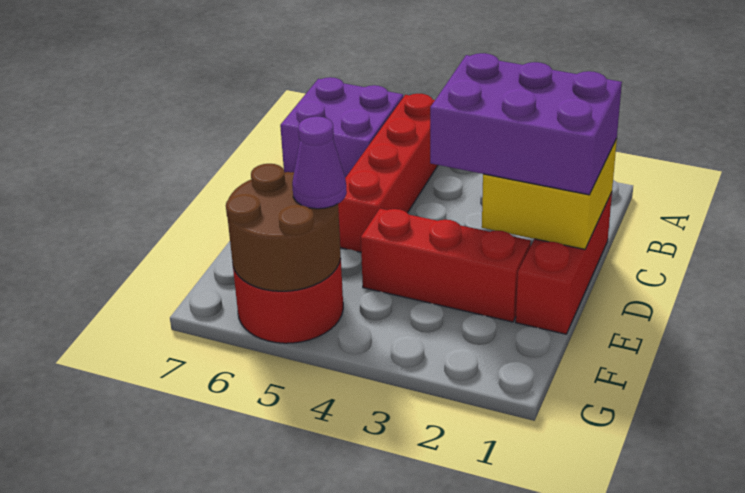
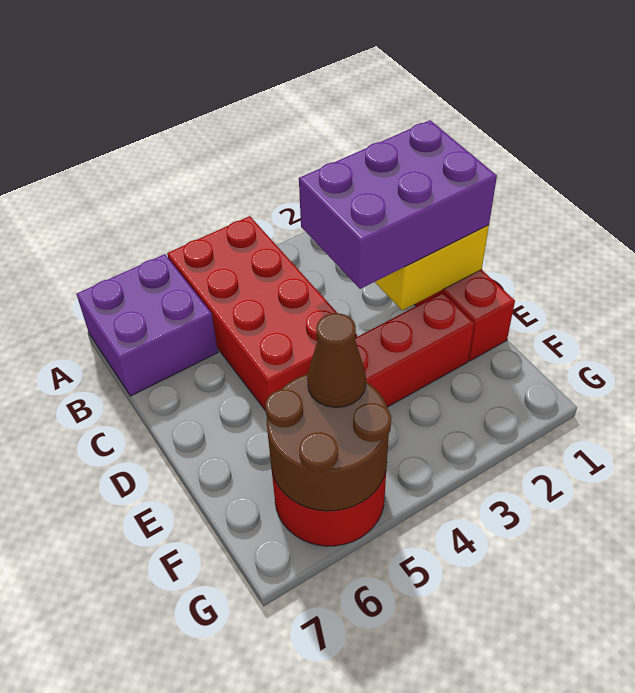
red 1x4 brick [338,94,438,252] -> red 2x4 brick [167,216,357,411]
purple 1x1 cone [292,116,347,209] -> brown 1x1 cone [307,313,366,407]

